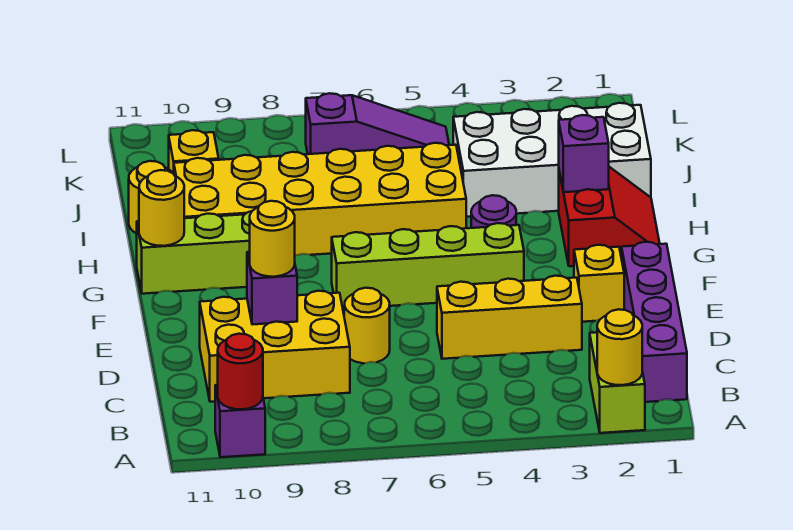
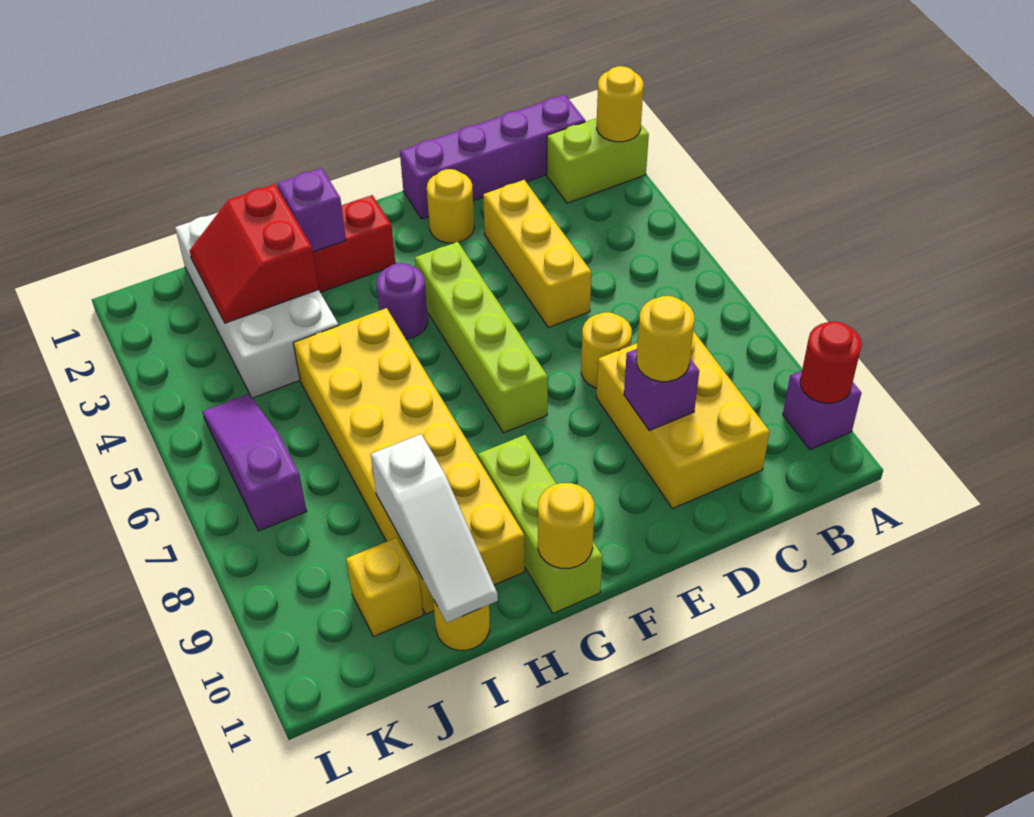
yellow 1x1 brick [574,245,624,322] -> yellow 1x1 round brick [427,169,474,243]
none -> red 2x2 slope [189,184,319,323]
none -> white 1x3 slope [371,434,498,623]

